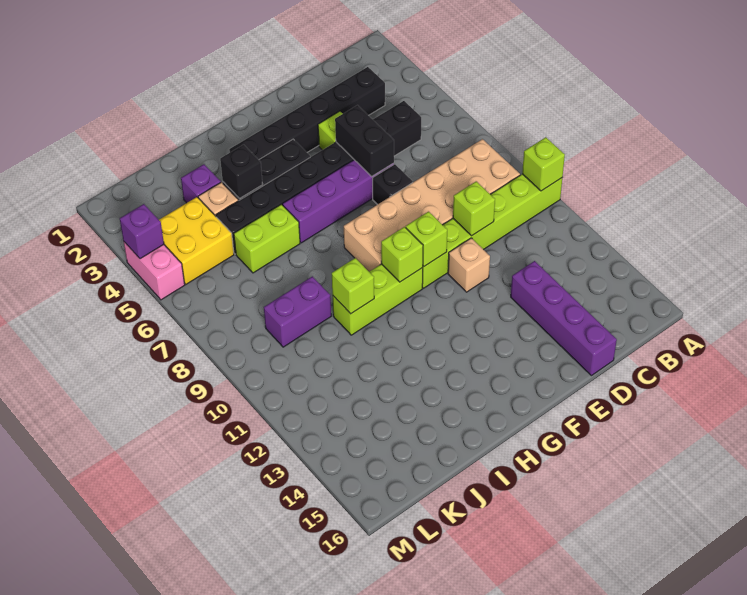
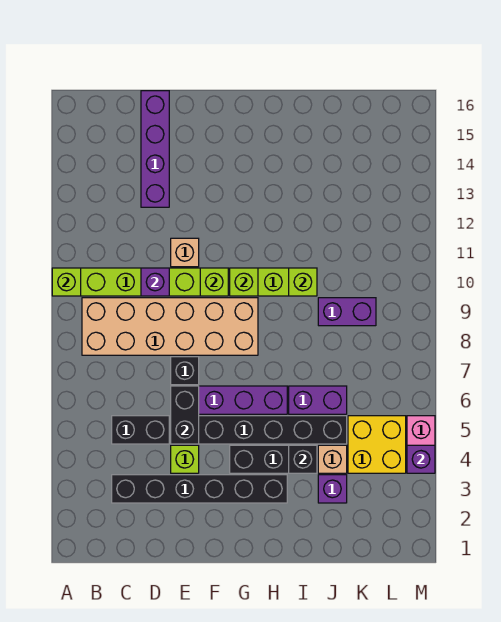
lime 1x1 brick [453,181,495,236] -> purple 1x1 brick [141,268,169,296]
lime 1x2 brick [234,204,300,273] -> purple 1x2 brick [289,386,347,414]

